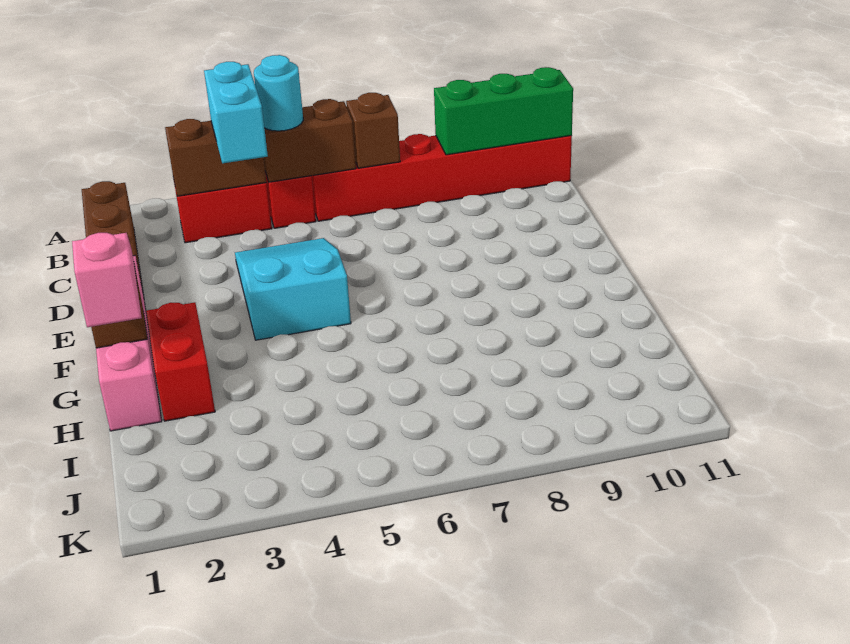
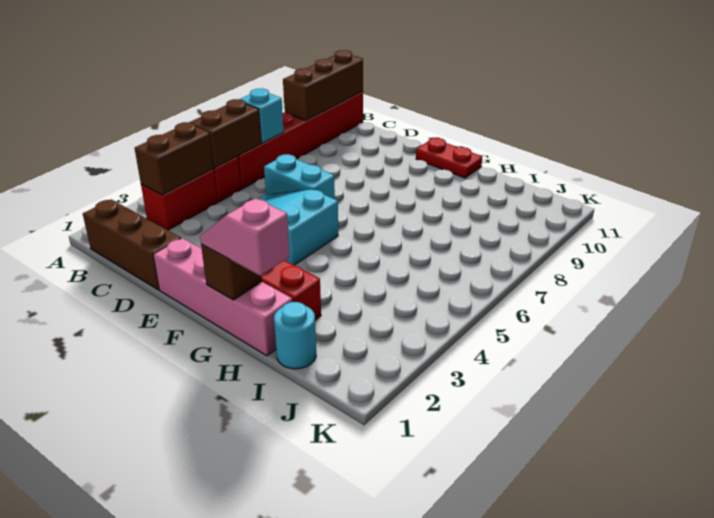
cyan 1x2 brick [204,62,268,163] -> cyan 1x2 brick moved to [264,154,335,199]
cyan 1x1 round brick [254,55,303,131] -> cyan 1x1 round brick moved to [274,302,316,369]
brown 1x1 brick [346,93,400,168] -> cyan 1x1 brick [240,88,284,143]
green 1x3 brick [434,67,573,155] -> brown 1x3 brick [283,50,363,121]
none -> red 1x2 plate [416,138,482,178]

